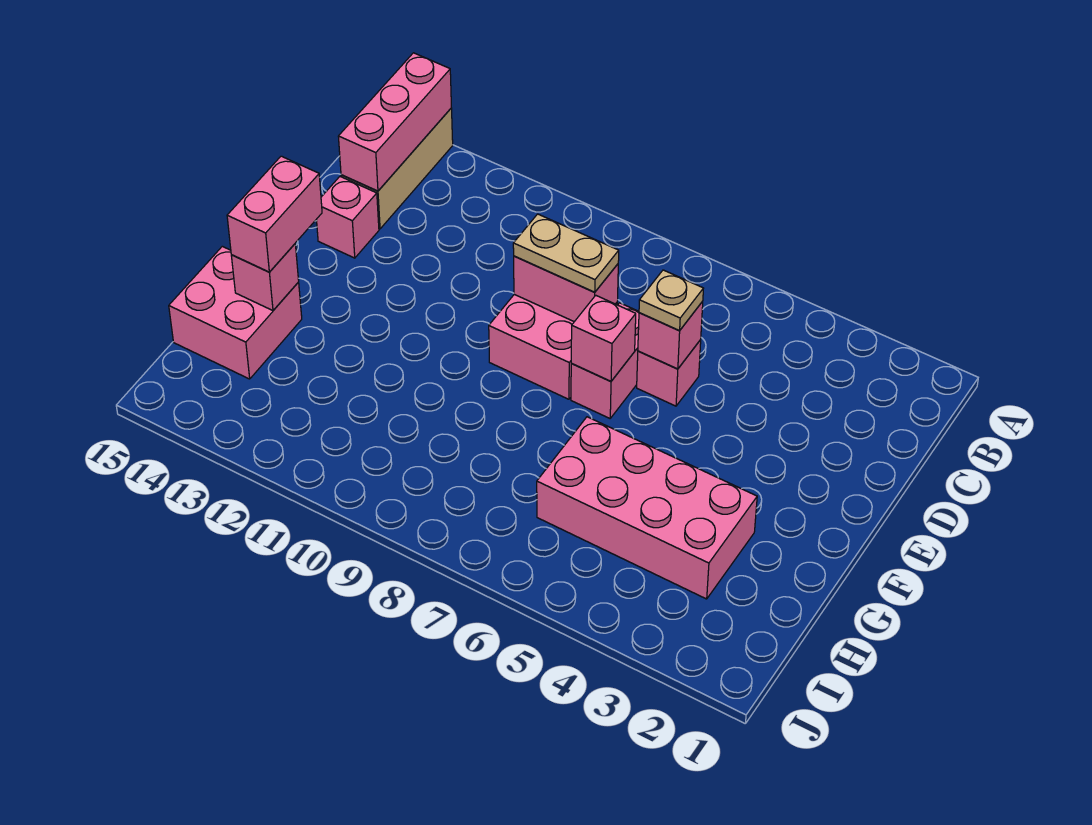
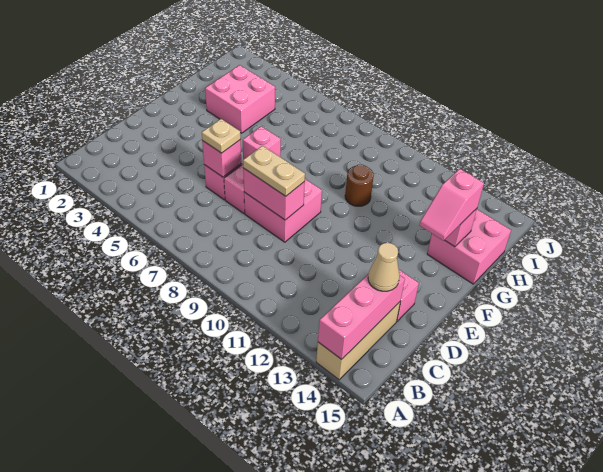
none -> tan 1x1 cone [368,243,400,291]
pink 1x2 brick [227,156,322,272] -> pink 1x2 slope [420,169,484,240]
pink 2x4 brick [537,417,757,599] -> pink 2x2 brick [205,65,275,133]
none -> brown 1x1 round brick [345,165,374,206]

